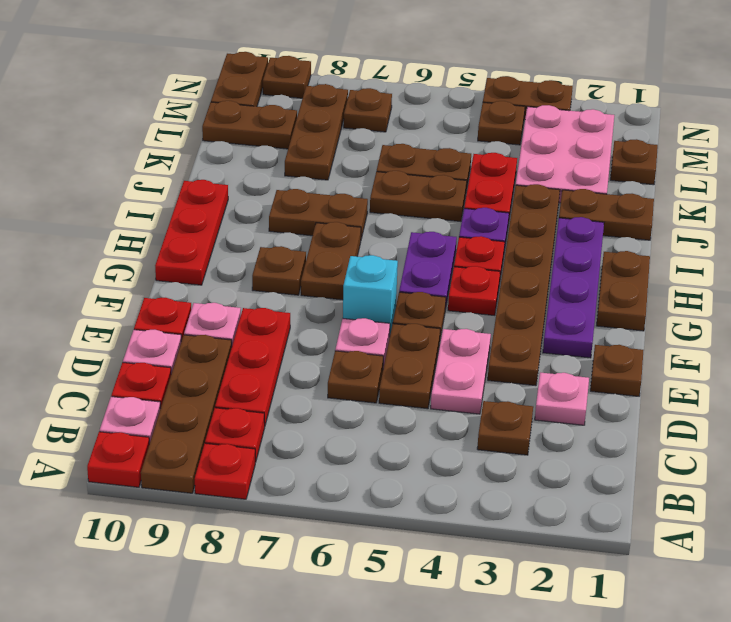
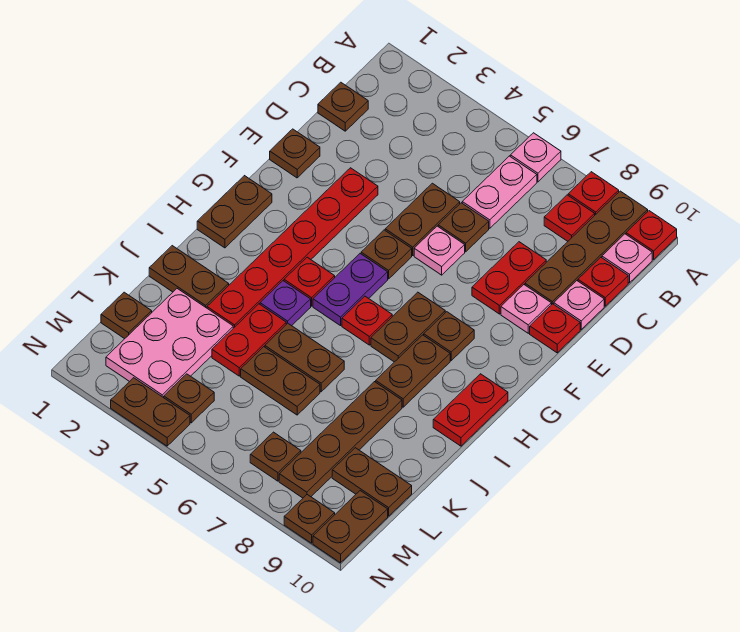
brown 1x1 plate [477,401,533,455] -> brown 1x1 plate moved to [318,82,368,131]
red 1x3 plate [215,308,290,425] -> red 1x2 plate [472,242,546,314]
pink 1x1 plate [535,372,589,425] -> pink 1x1 plate moved to [510,133,561,182]
pink 1x2 plate [431,329,491,414] -> pink 1x2 plate moved to [462,156,537,228]
brown 1x6 plate [488,184,560,386] -> red 1x6 plate [207,168,378,328]
purple 1x4 plate [543,217,604,358] -> none
cyan 1x1 brick [343,255,398,334] -> none
red 1x1 plate [448,266,500,315] -> red 1x1 plate moved to [342,296,392,345]
red 1x3 plate [155,180,228,285] -> red 1x2 plate [433,374,508,446]
brown 1x2 plate [269,189,368,239] -> brown 1x2 plate turned to [376,335,450,407]
brown 1x3 plate [285,84,348,180] -> brown 1x4 plate [279,382,402,498]

